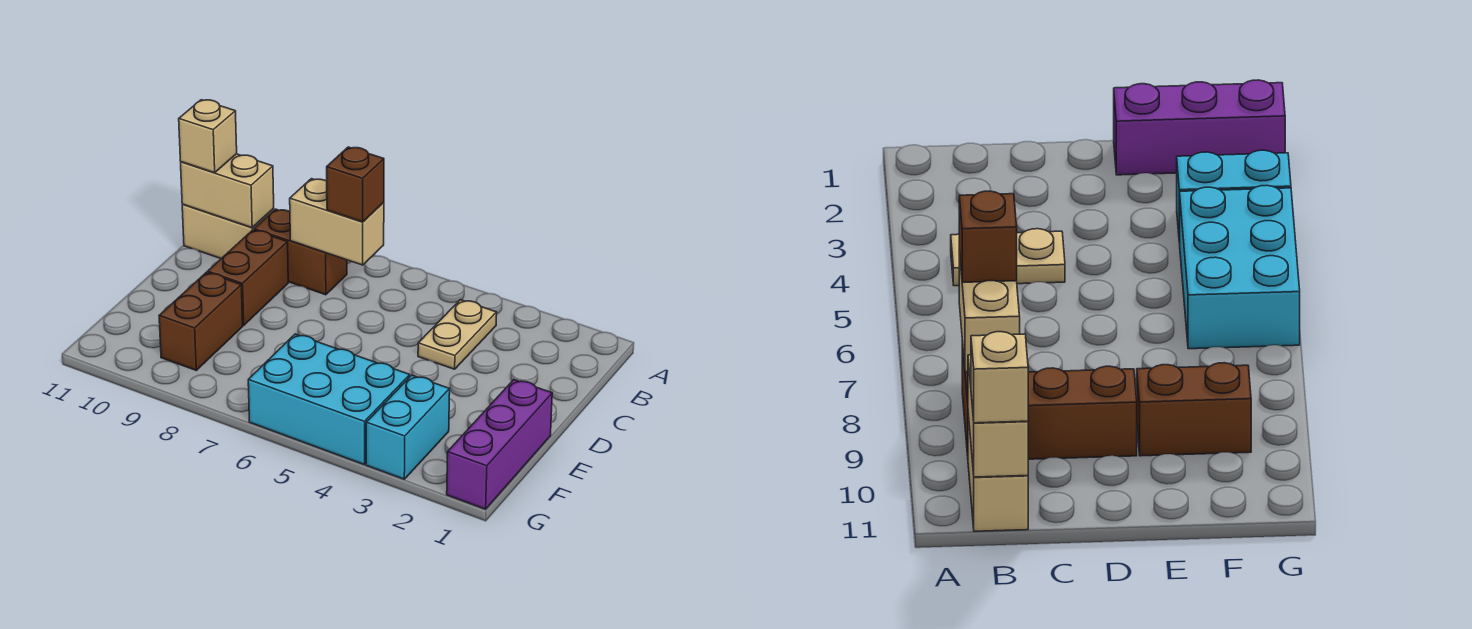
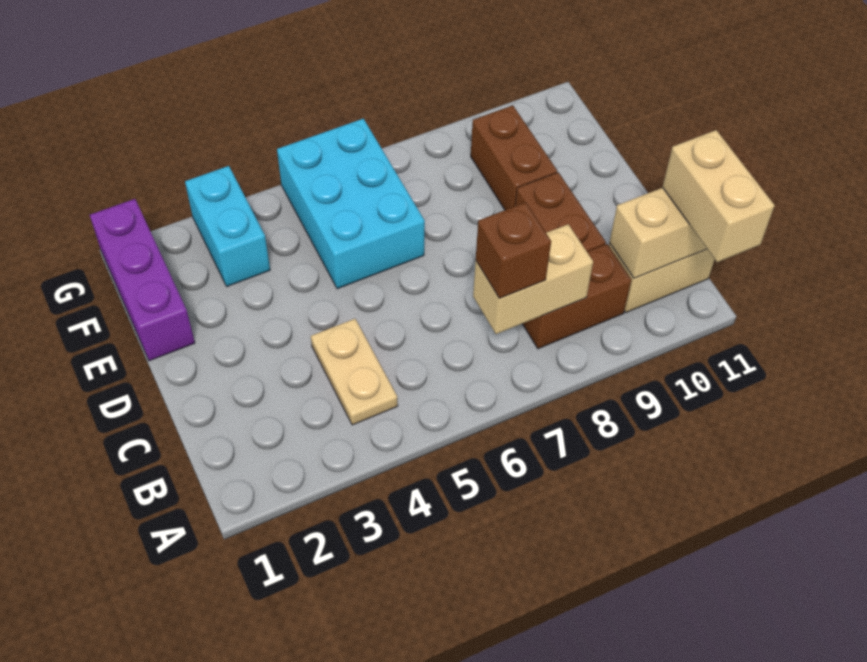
tan 1x1 brick [179,100,237,173] -> tan 1x2 brick [663,130,775,262]
cyan 2x3 brick [248,334,410,465] -> cyan 2x3 brick turned to [277,119,425,289]

